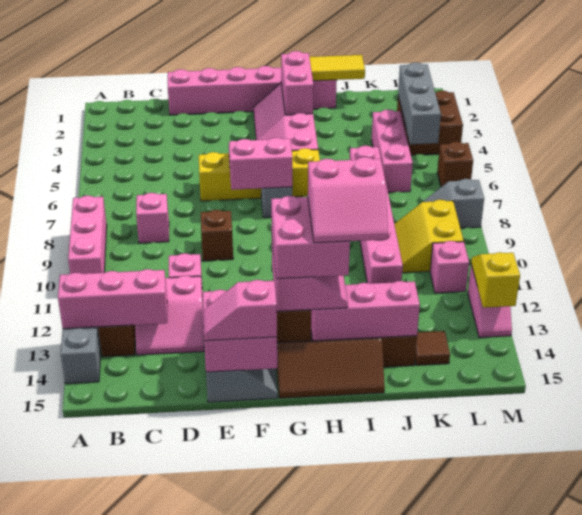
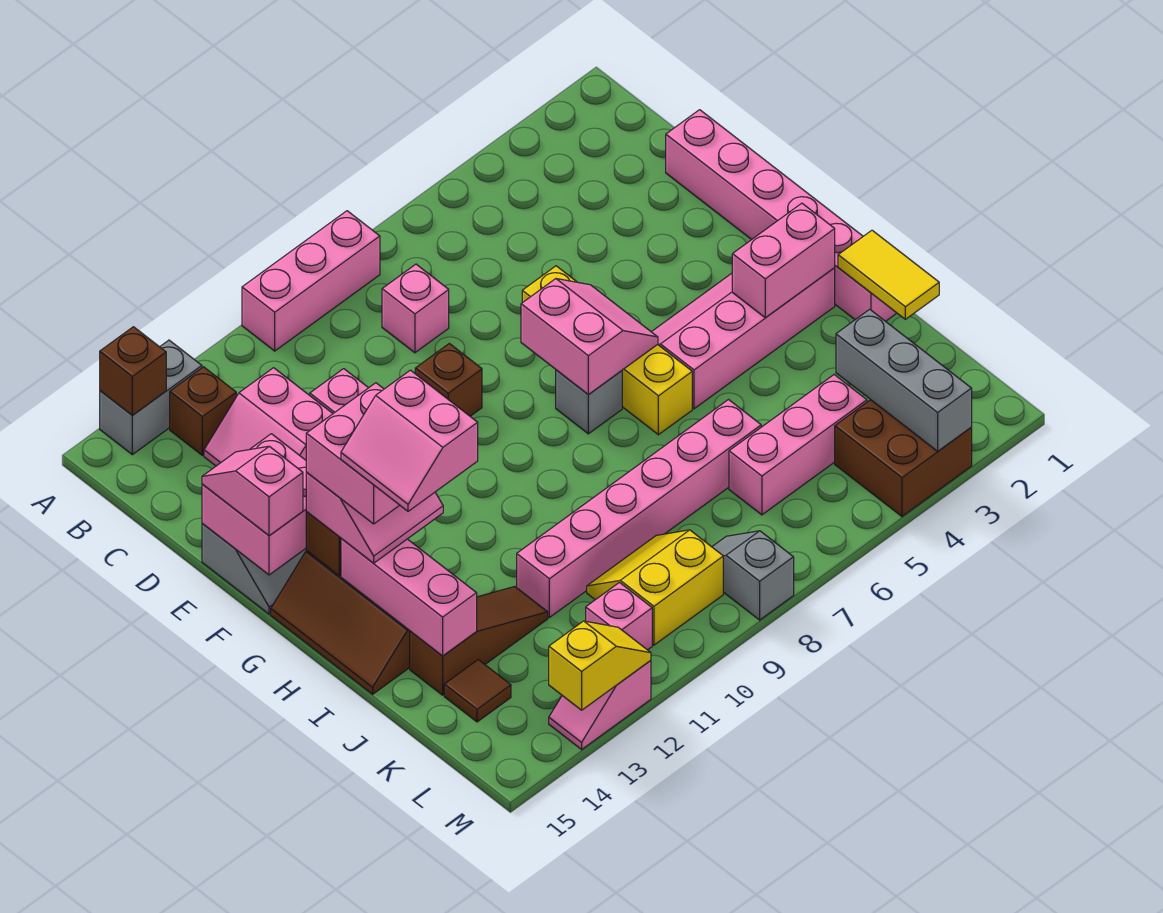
pink 1x3 brick [58,269,167,329] -> none
grey 1x3 brick [398,62,441,144] -> grey 1x3 brick turned to [836,309,972,451]
brown 1x1 brick [437,142,473,187] -> brown 1x1 brick moved to [100,327,166,416]

